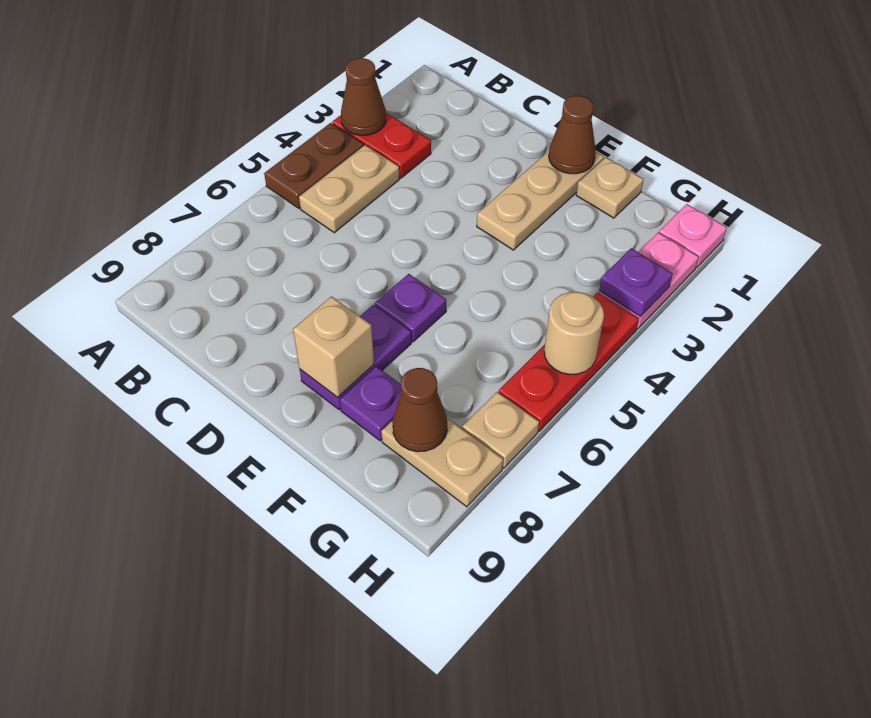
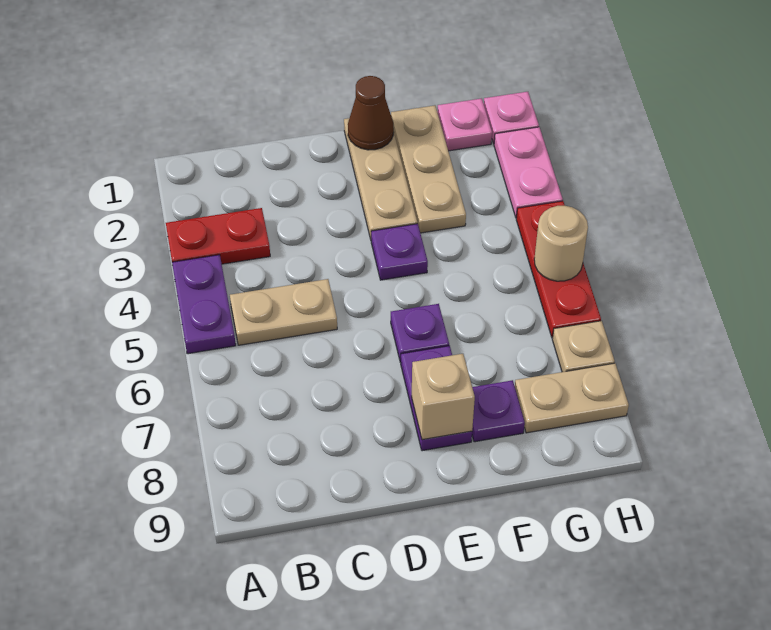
brown 1x1 cone [341,58,386,135] -> none
brown 1x2 plate [264,123,364,208] -> purple 1x2 plate [172,255,236,354]
tan 1x2 plate [299,145,400,233] -> tan 1x2 plate turned to [230,279,337,345]
tan 1x1 plate [576,157,644,218] -> tan 1x3 plate [391,105,466,233]
none -> pink 1x1 plate [437,98,492,151]
brown 1x1 cone [392,368,447,452] -> none
purple 1x1 plate [599,248,673,316] -> purple 1x1 plate moved to [371,224,428,280]

